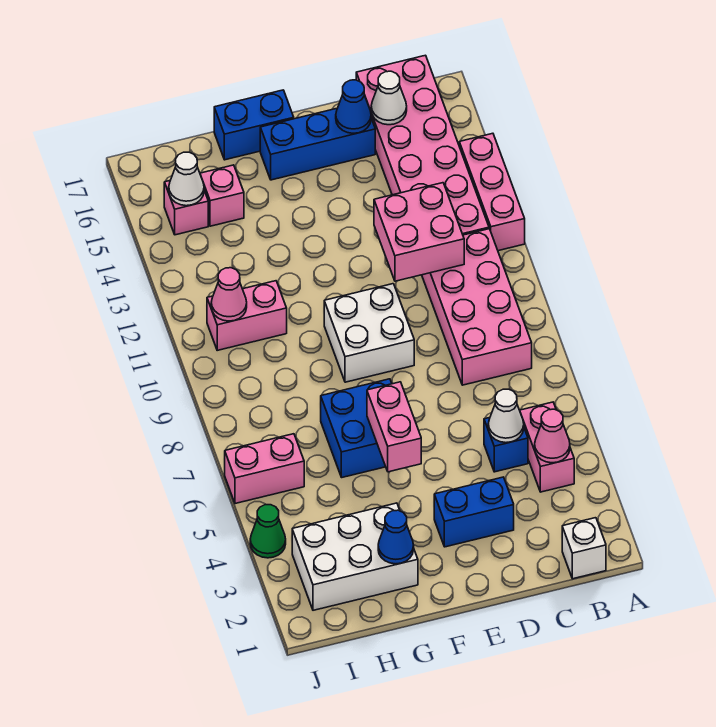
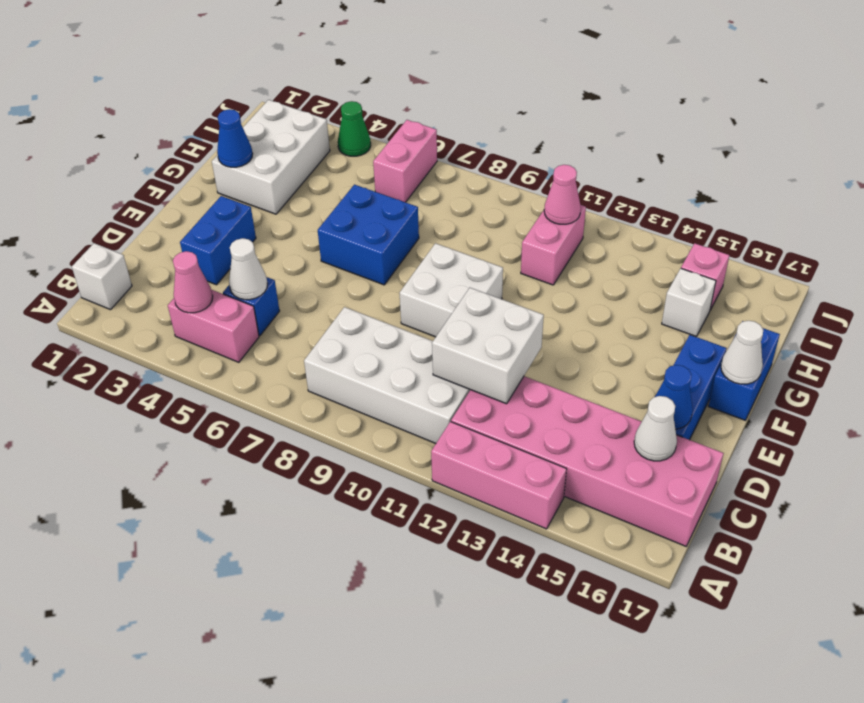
pink 2x4 brick [422,229,532,385] -> white 2x4 brick [304,307,470,443]
pink 2x2 brick [374,183,464,281] -> white 2x2 brick [432,288,544,404]
pink 1x2 brick [367,382,421,472] -> none
pink 1x1 brick [200,165,244,226] -> white 1x1 brick [662,269,716,337]
white 1x1 cone [169,152,204,206] -> white 1x1 cone moved to [721,321,763,384]

